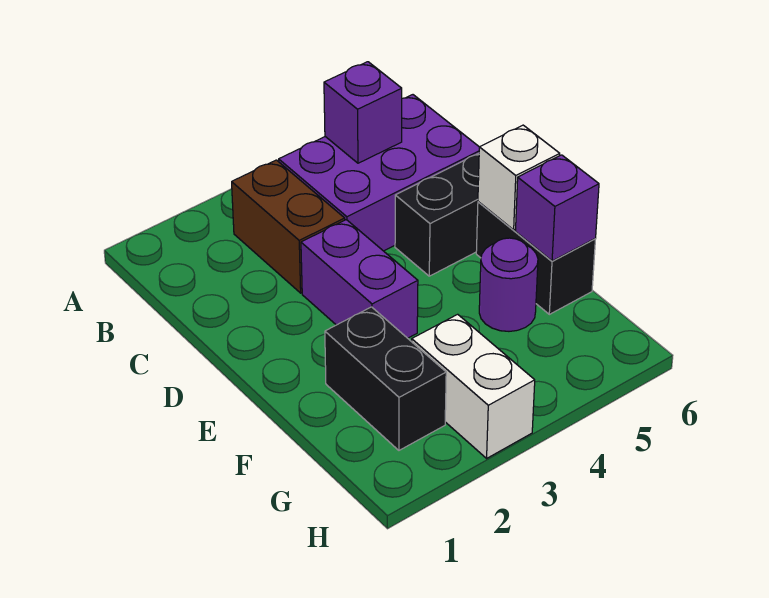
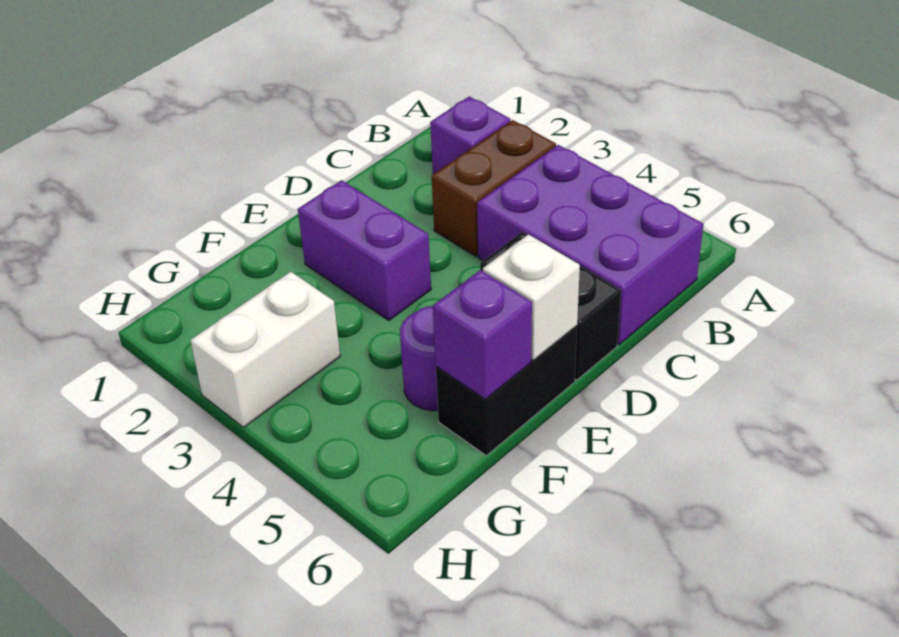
purple 1x1 brick [324,62,402,163] -> purple 1x1 brick moved to [430,96,511,174]
purple 1x2 brick [301,220,418,338] -> purple 1x2 brick turned to [298,180,431,320]
black 1x2 brick [325,307,446,450] -> none

